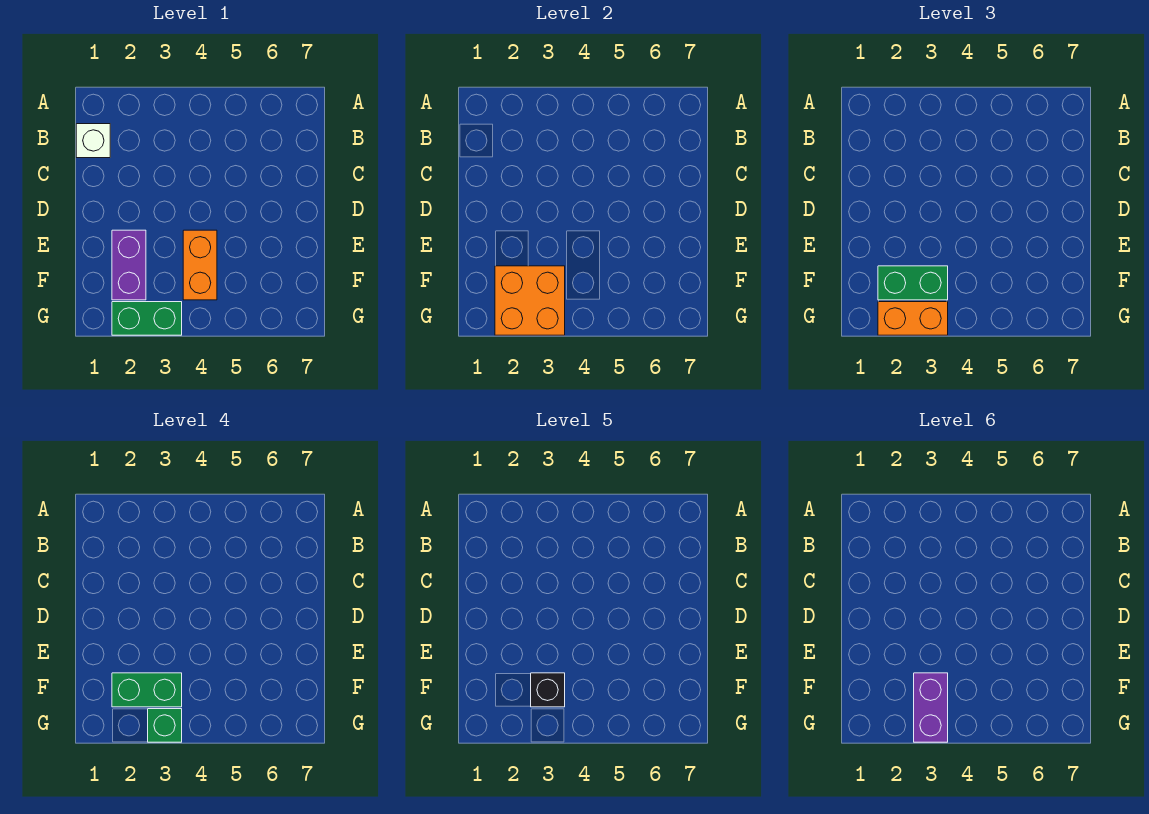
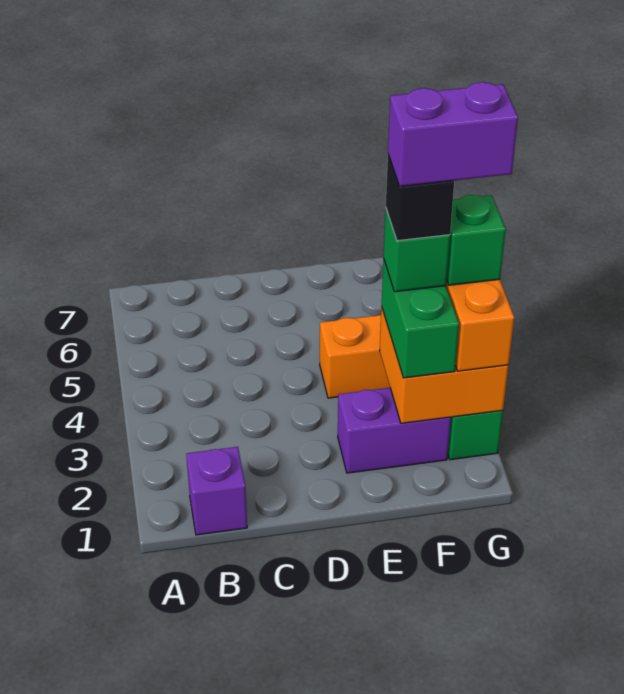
white 1x1 brick [76,124,110,158] -> purple 1x1 brick [186,447,247,535]
green 1x2 brick [112,673,182,707] -> green 1x1 brick [384,209,450,292]

